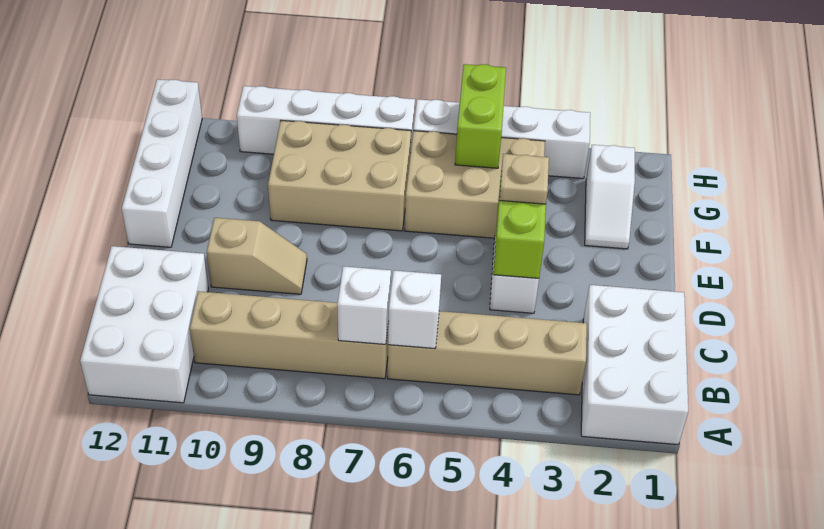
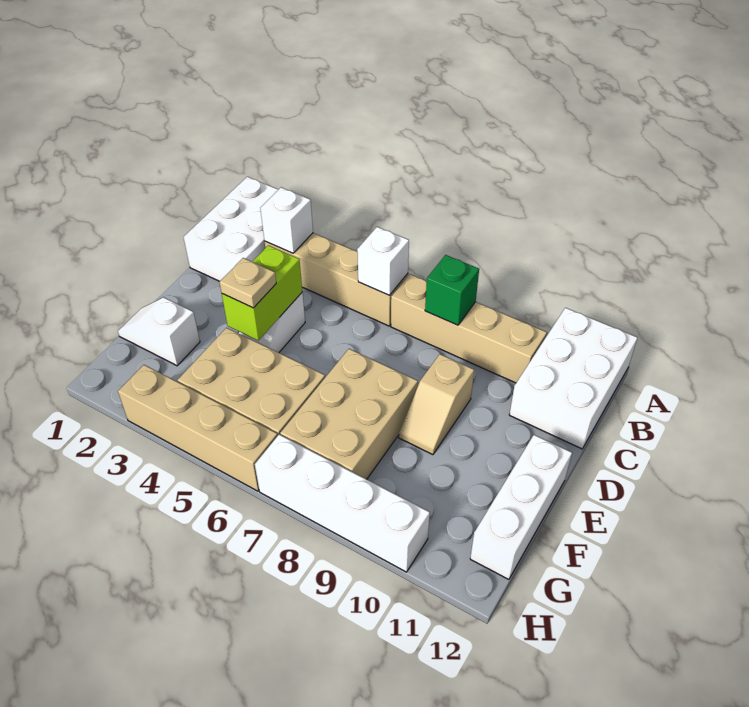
white 1x1 brick [337,266,391,344] -> white 1x1 brick moved to [260,187,313,253]
none -> green 1x1 brick [425,255,479,325]
tan 1x2 slope [207,218,307,294] -> tan 1x2 slope turned to [399,354,474,455]
white 1x4 brick [122,79,202,247] -> white 1x3 brick [470,435,572,579]
white 1x2 slope [585,145,635,249] -> white 1x2 slope turned to [118,297,200,366]
tan 2x3 brick [268,121,411,231] -> tan 2x3 brick turned to [280,349,418,479]
lime 1x2 brick [455,64,506,168] -> none
white 1x4 brick [413,99,590,179] -> tan 1x4 brick [118,365,278,491]

